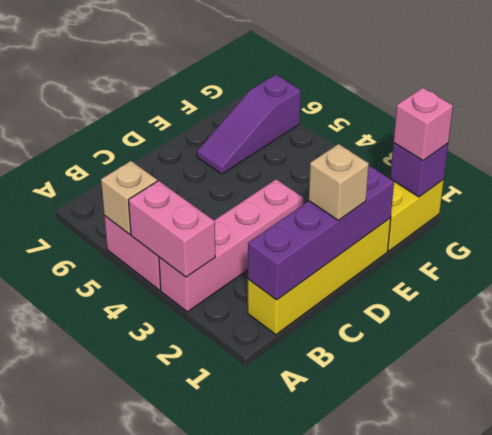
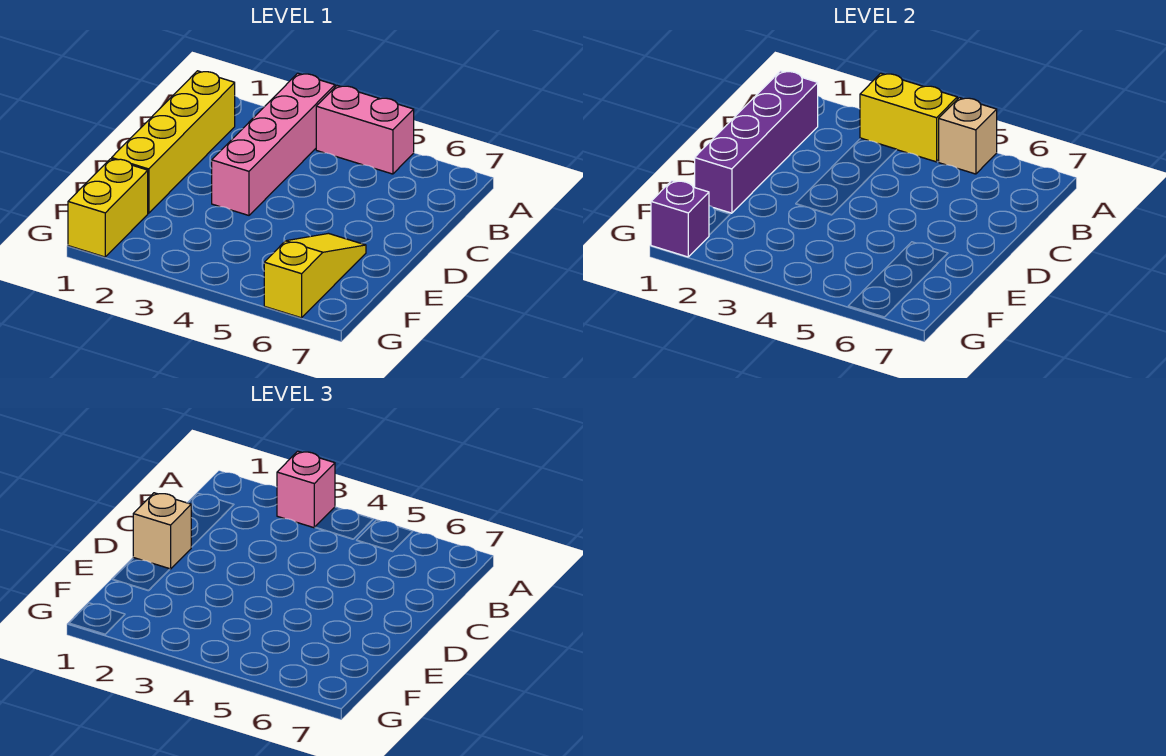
pink 1x2 brick [128,181,215,277] -> yellow 1x2 brick [860,73,957,162]
purple 1x3 slope [197,75,301,174] -> yellow 1x3 slope [264,233,366,318]
pink 1x1 brick [394,88,453,160] -> pink 1x1 brick moved to [277,451,335,528]

